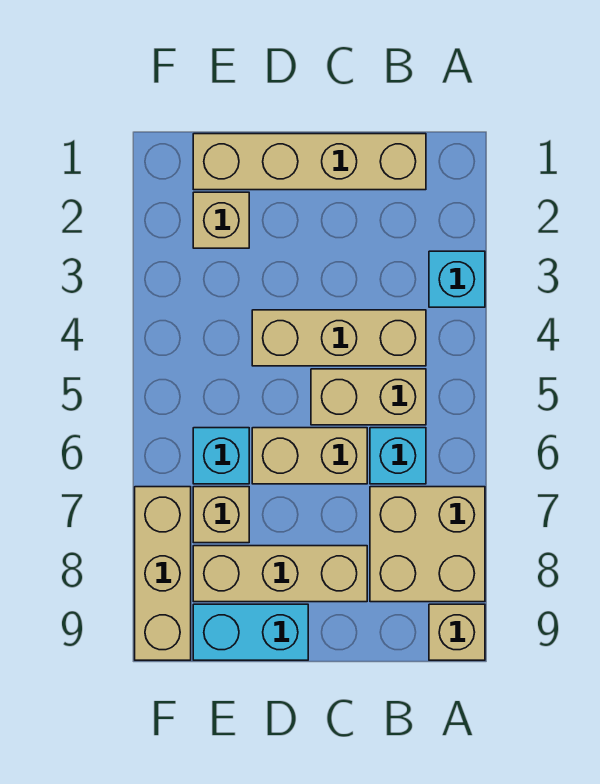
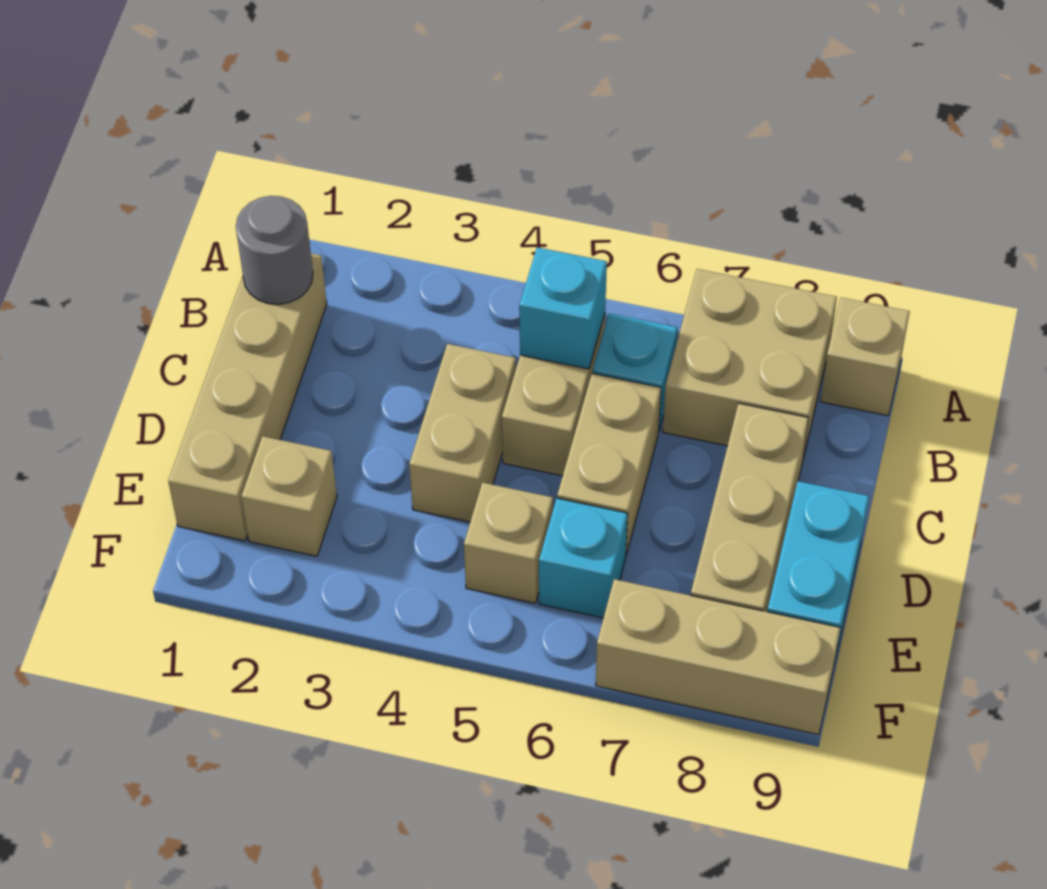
cyan 1x1 brick [429,251,485,307] -> cyan 1x1 brick moved to [519,247,607,369]
none -> grey 1x1 round brick [236,196,313,304]
tan 1x3 brick [252,310,426,366] -> tan 1x2 brick [409,344,516,522]
tan 1x1 brick [193,487,249,543] -> tan 1x1 brick moved to [464,483,553,603]

